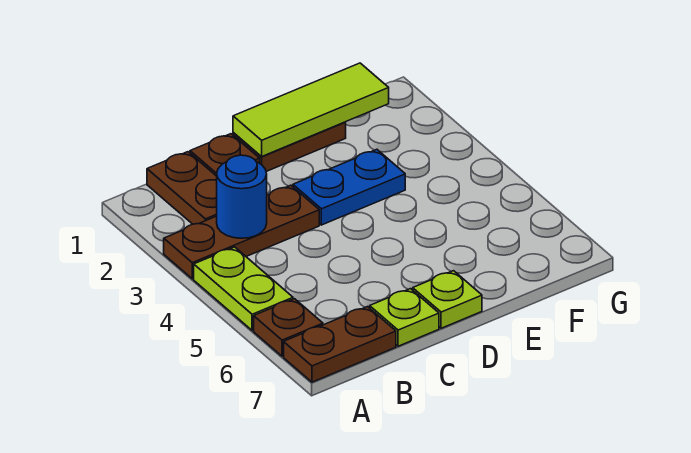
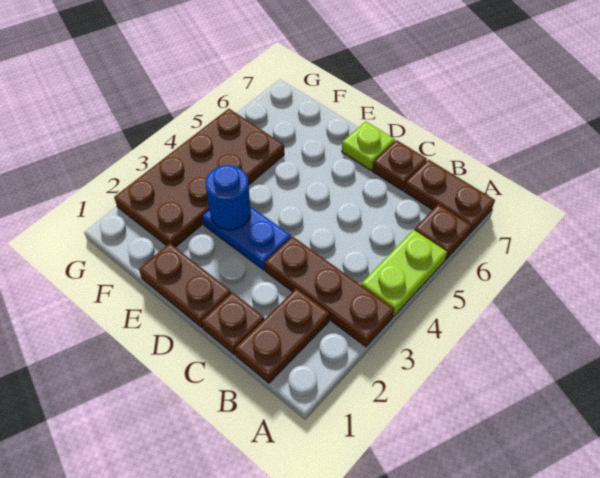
blue 1x1 round brick [217,155,267,238] -> blue 1x1 round brick moved to [206,165,251,230]
lime 1x1 plate [370,289,439,346] -> brown 1x1 plate [372,140,427,190]
lime 1x3 tile [233,63,389,156] -> none
none -> brown 2x4 plate [114,109,284,247]

